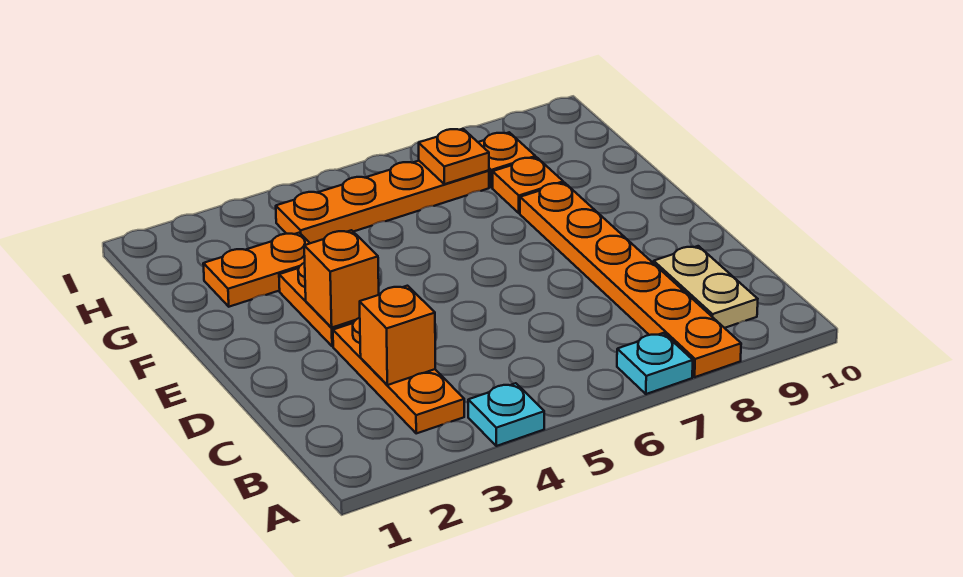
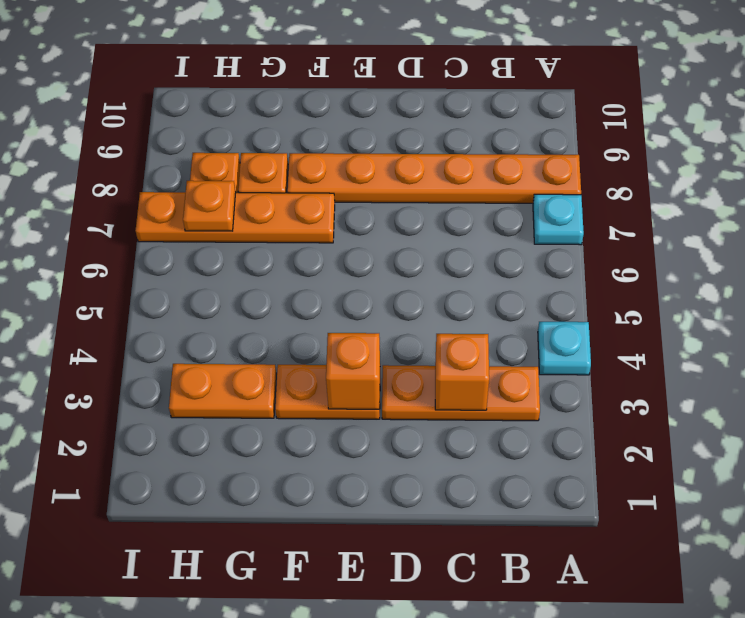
tan 1x2 plate [654,246,758,328] -> none
orange 1x2 plate [203,233,310,307] -> orange 1x2 plate turned to [169,364,276,418]
orange 1x4 plate [276,161,489,243] -> orange 1x4 plate turned to [135,192,335,243]

